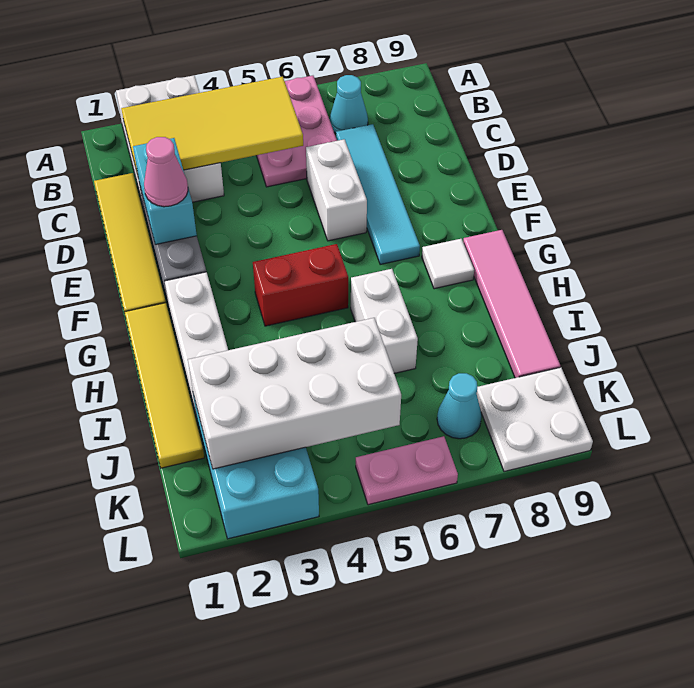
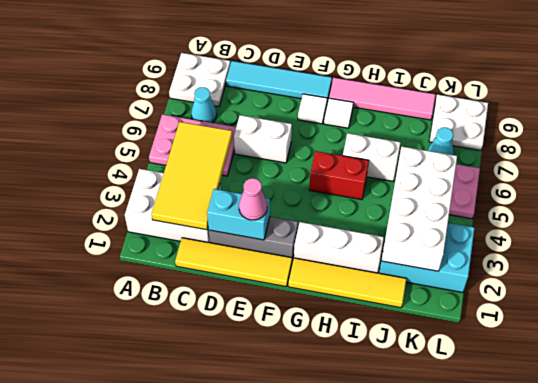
none -> white 2x2 plate [169,53,230,107]
cyan 1x4 tile [336,124,420,265] -> cyan 1x4 tile moved to [226,61,332,101]
none -> white 1x1 tile [298,94,327,124]
red 1x2 brick [253,244,348,326] -> red 1x2 brick turned to [309,151,369,200]

